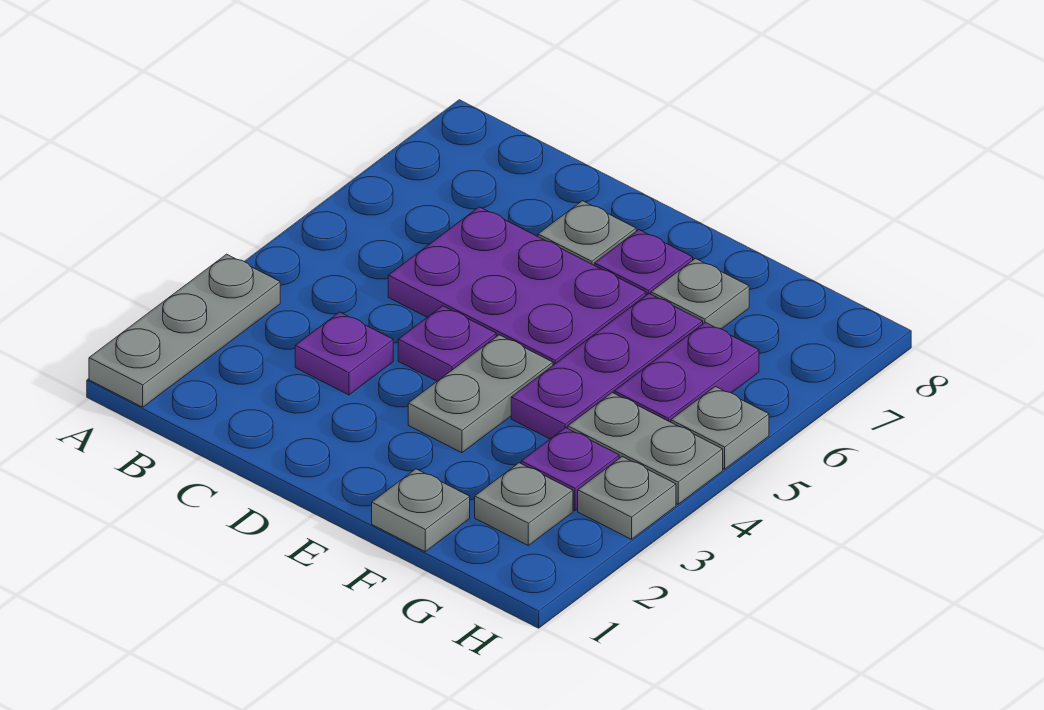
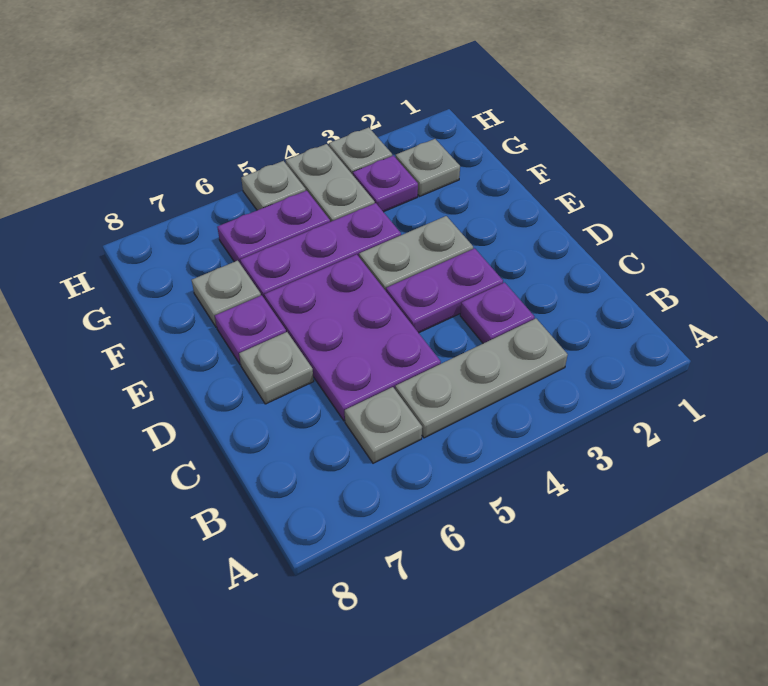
grey 1x3 plate [89,254,280,407] -> grey 1x3 plate moved to [395,319,568,438]
purple 1x1 plate [398,306,496,381] -> purple 1x2 plate [386,248,503,333]
grey 1x1 plate [372,469,470,552] -> grey 1x1 plate moved to [345,387,422,463]

